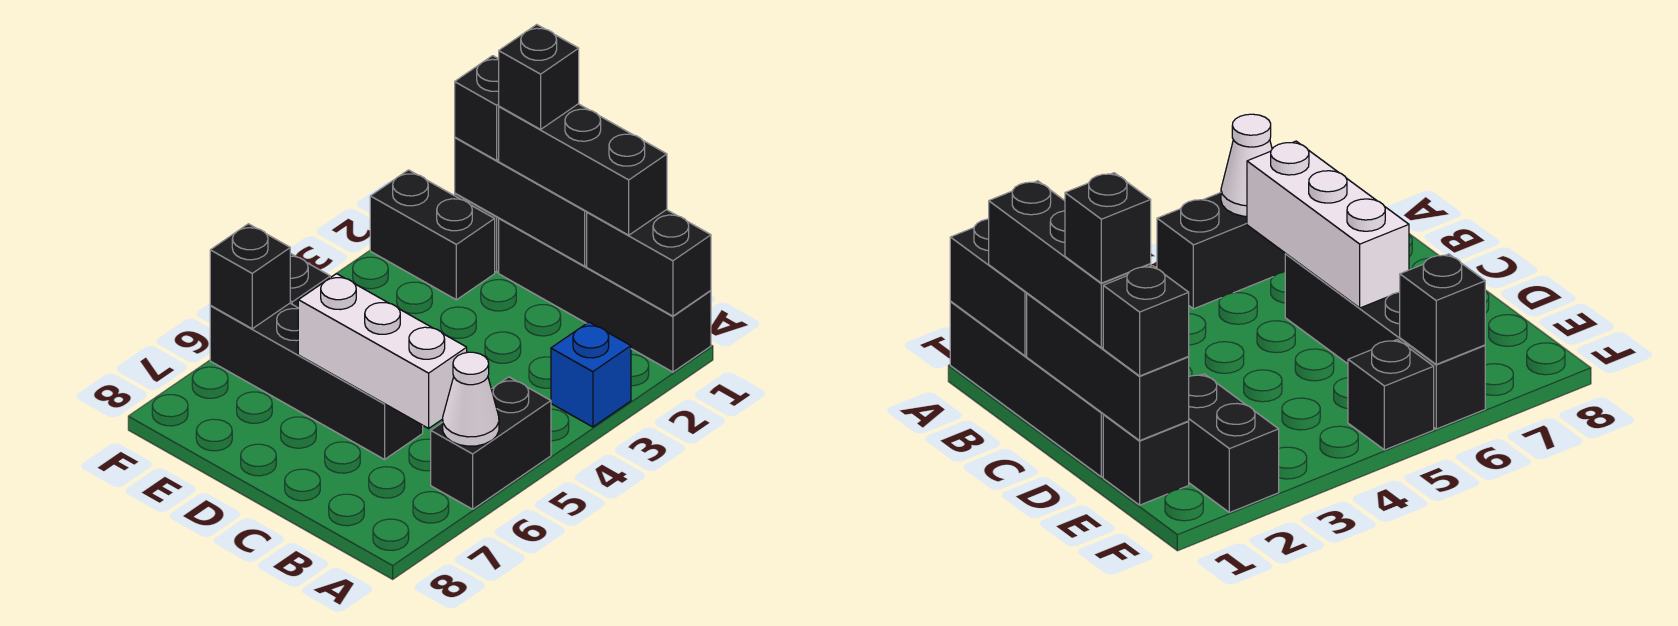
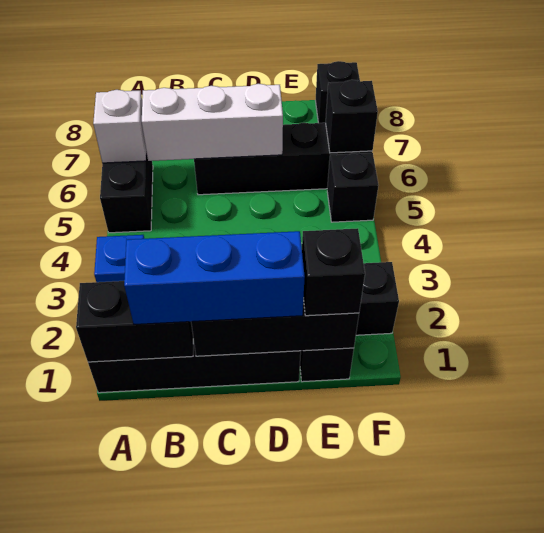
white 1x1 cone [443,352,499,446] -> white 1x1 brick [93,90,146,163]
black 1x3 brick [499,104,667,235] -> blue 1x3 brick [124,231,305,324]
black 1x1 brick [499,25,579,129] -> black 1x1 brick moved to [315,61,360,123]

